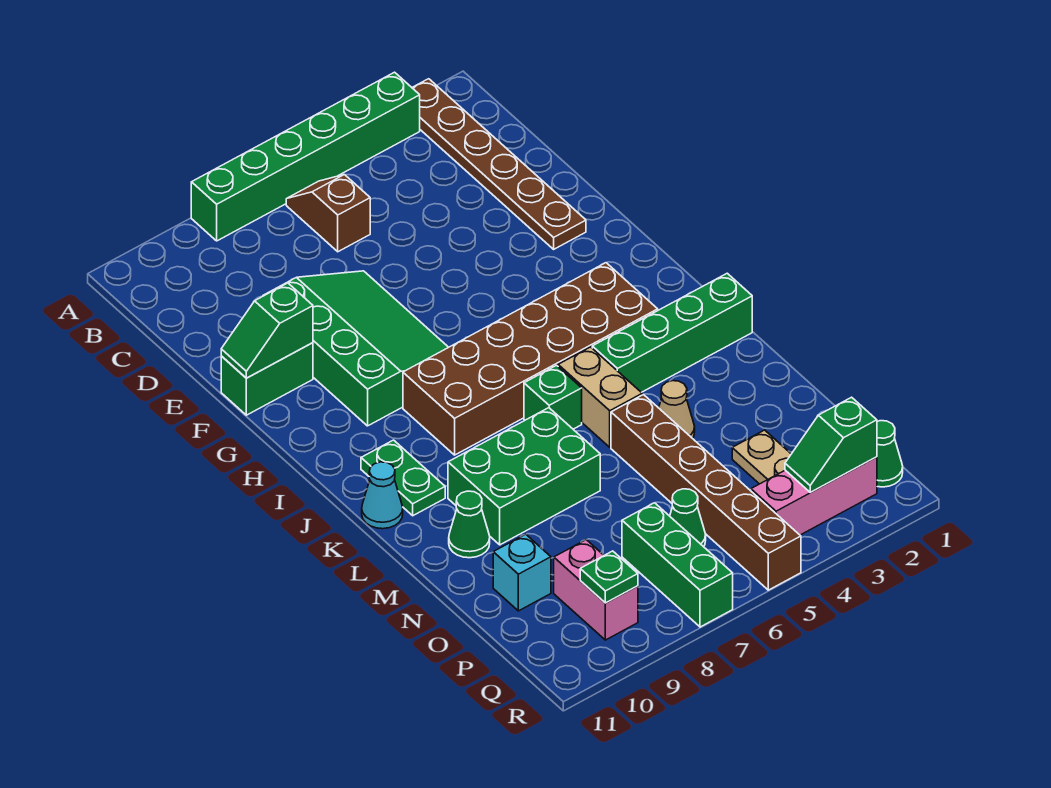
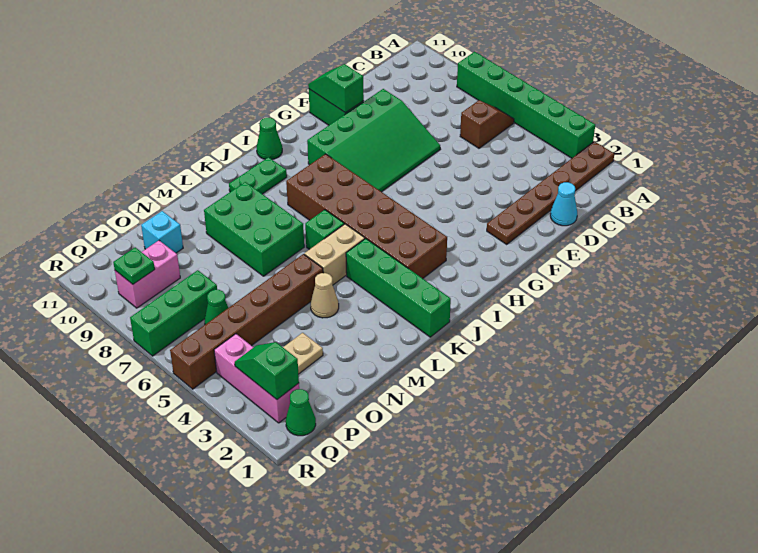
cyan 1x1 cone [362,462,403,529] -> cyan 1x1 cone moved to [550,182,577,226]
green 1x1 cone [449,491,490,558] -> green 1x1 cone moved to [257,118,282,159]

